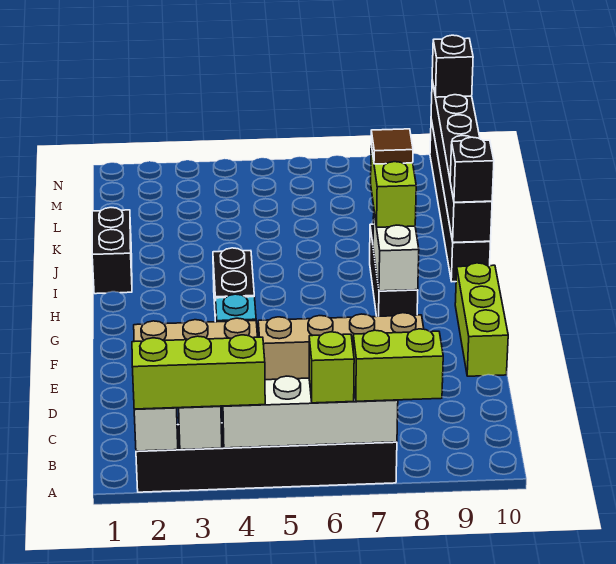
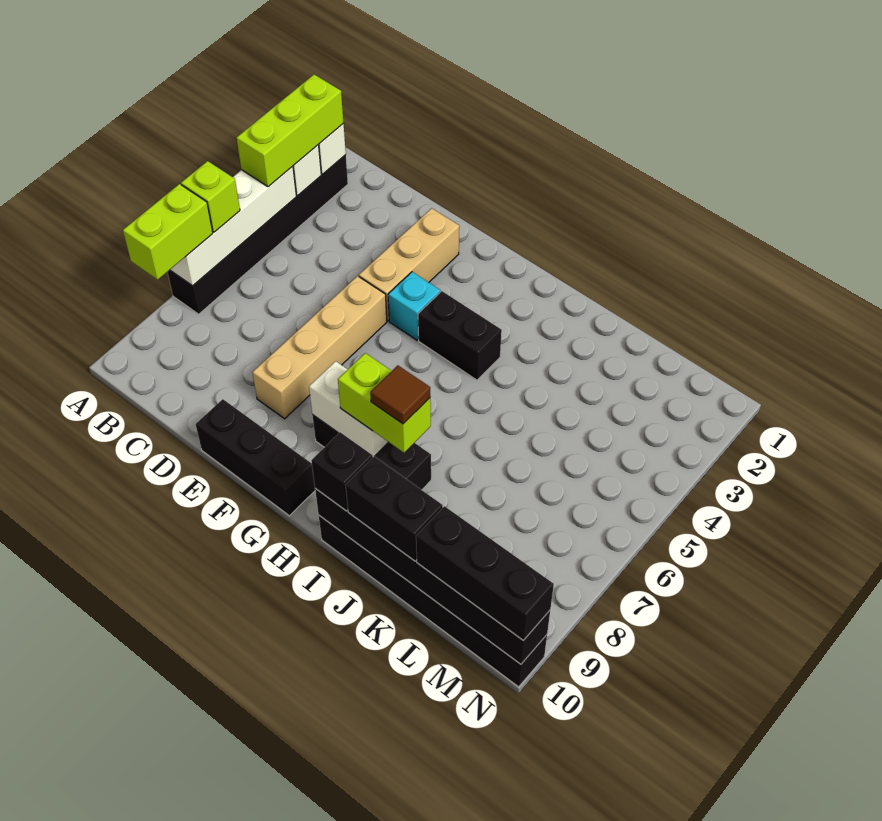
lime 1x3 brick [455,263,508,376] -> black 1x3 brick [196,399,315,516]
black 1x2 brick [92,208,132,294] -> black 1x2 brick moved to [346,456,443,561]
black 1x1 brick [432,35,473,97] -> black 1x3 brick [416,506,554,640]

